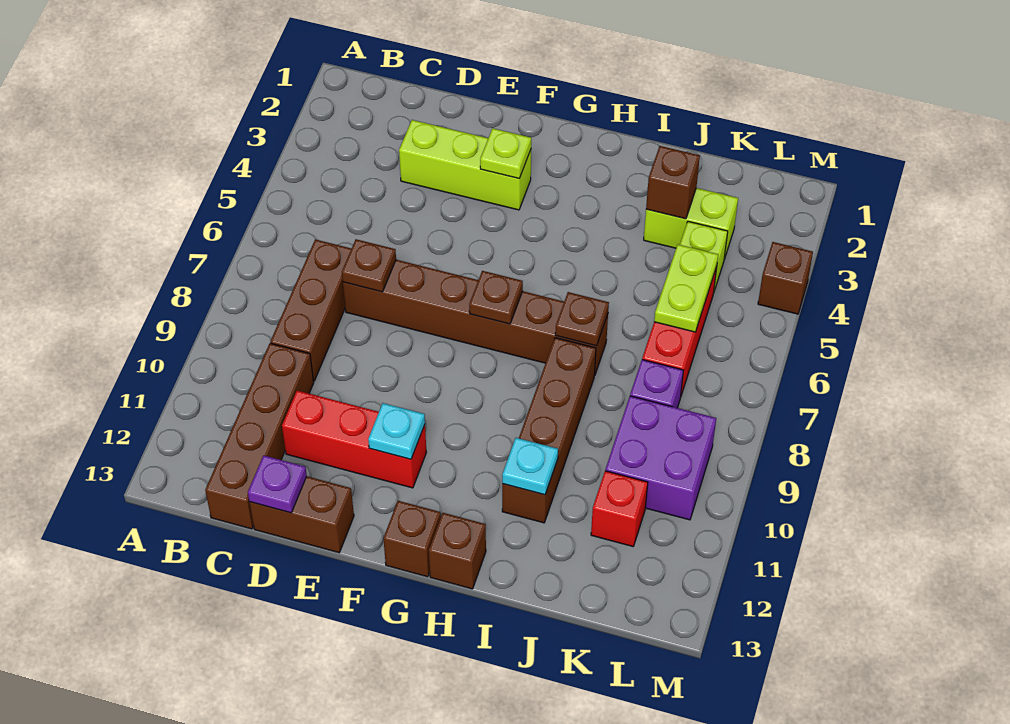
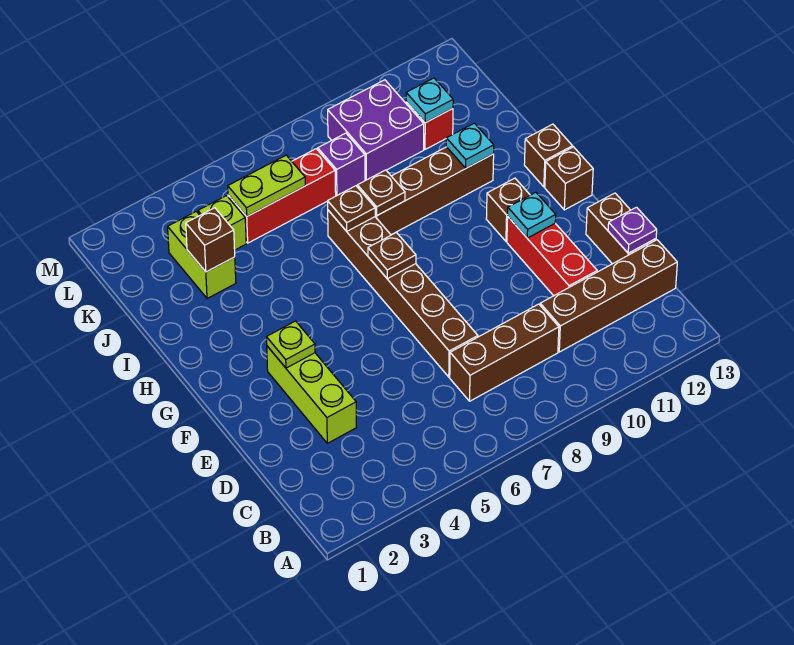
brown 1x1 plate [342,239,396,292] -> brown 1x1 plate moved to [357,170,405,215]
none -> cyan 1x1 plate [406,78,453,123]
brown 1x1 brick [758,242,813,314] -> brown 1x1 brick moved to [486,178,530,241]

